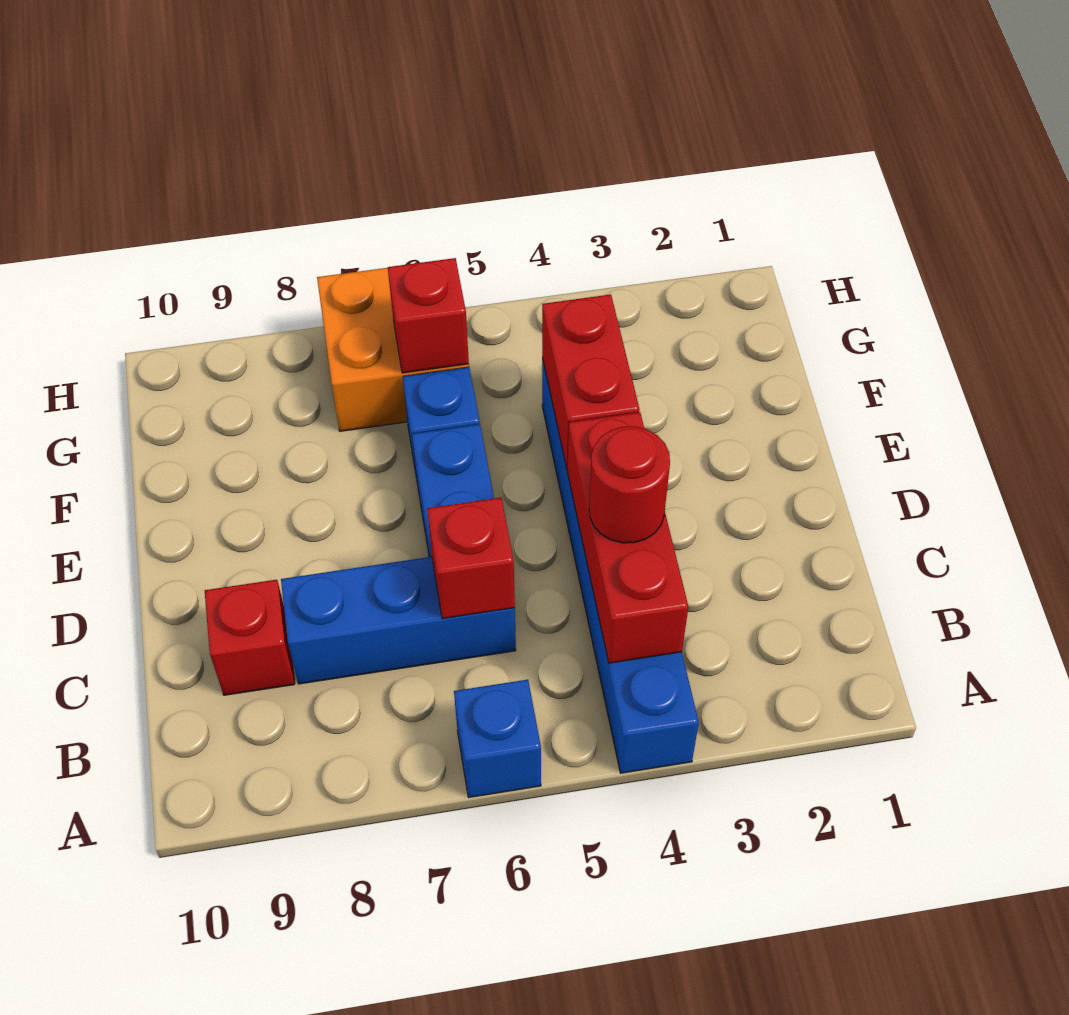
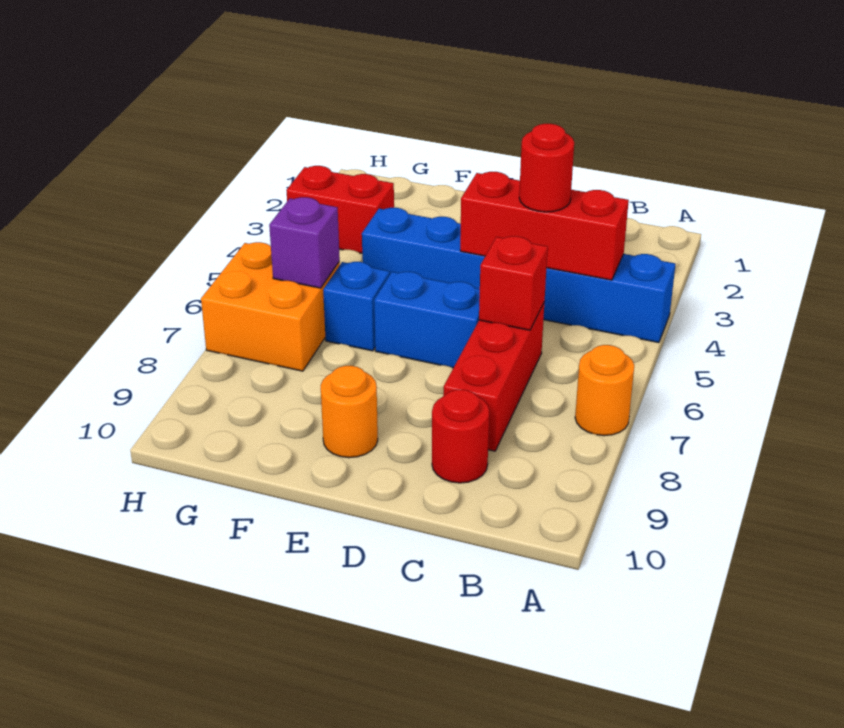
blue 1x1 brick [454,680,541,797] -> none
none -> orange 1x1 round brick [575,345,634,436]
blue 1x3 brick [281,557,516,684] -> red 1x3 brick [443,303,544,451]
red 1x1 brick [205,580,295,695] -> red 1x1 round brick [432,390,489,483]
red 1x2 brick [542,294,640,469] -> red 1x2 brick moved to [286,166,394,253]
none -> orange 1x1 round brick [321,366,378,458]
red 1x1 brick [388,258,469,373] -> purple 1x1 brick [269,197,340,288]

